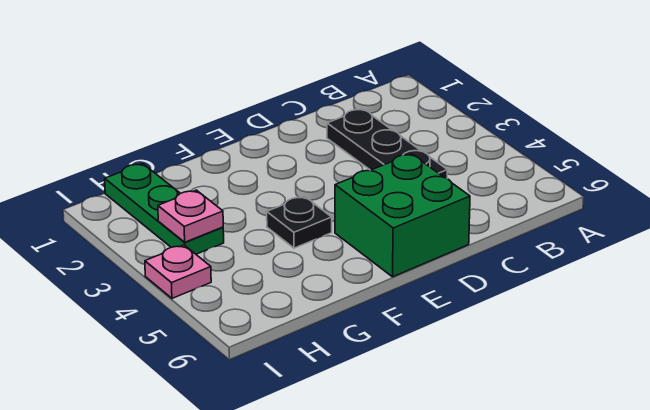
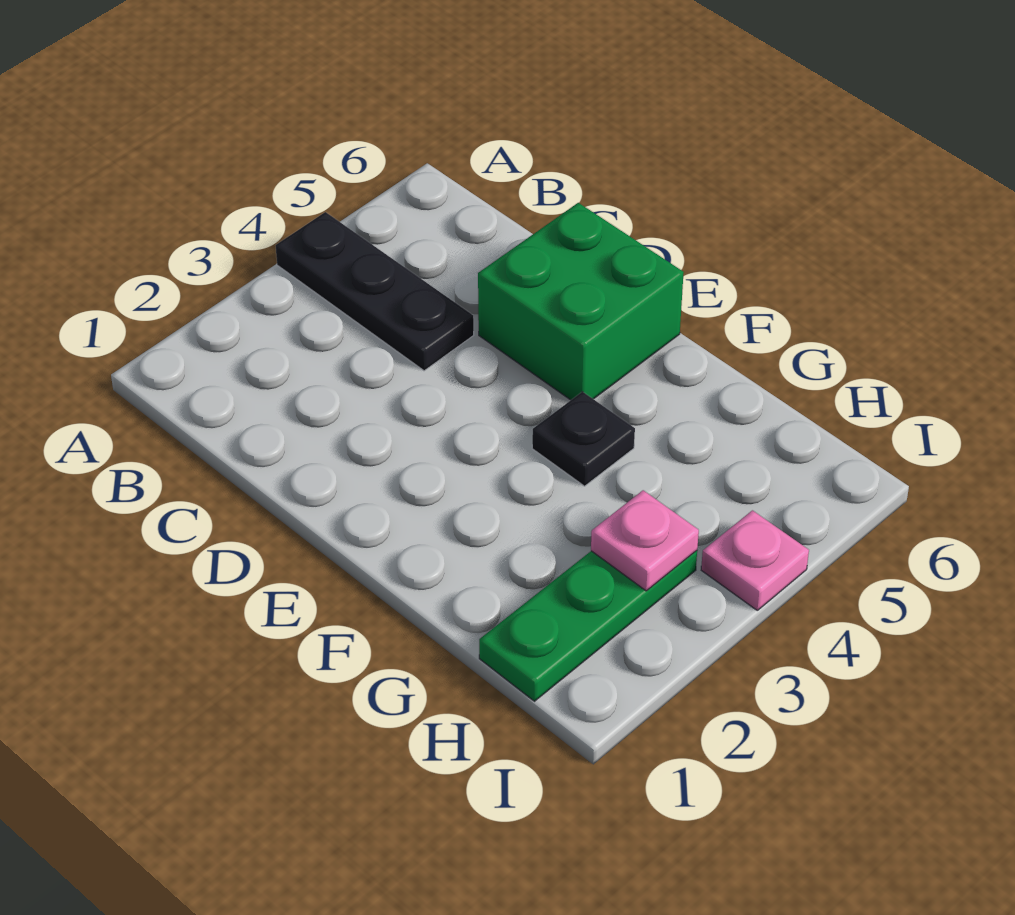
black 1x3 plate [327,109,447,178] -> black 1x3 plate turned to [276,212,474,371]

